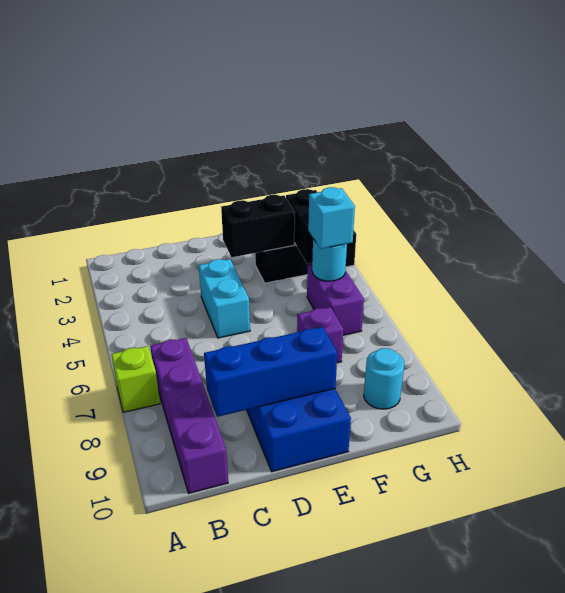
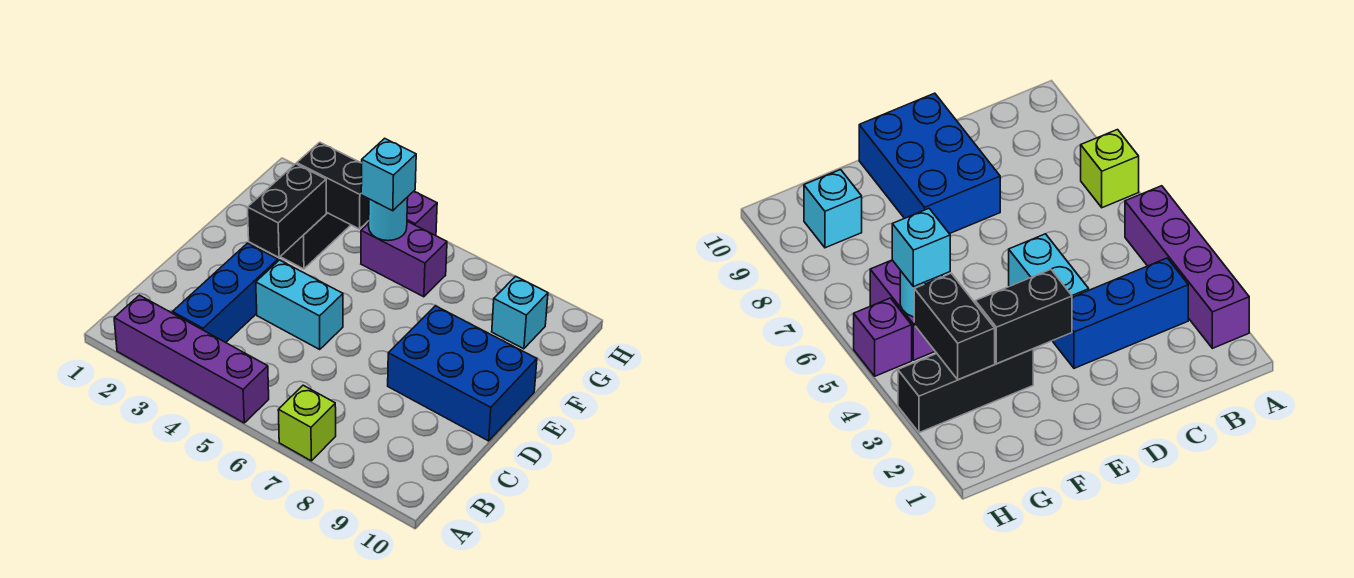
purple 1x4 brick [150,338,228,493] -> purple 1x4 brick moved to [114,295,269,423]
blue 1x3 brick [204,327,337,417] -> blue 1x3 brick moved to [173,243,278,343]
purple 1x1 brick [297,307,344,363] -> purple 1x1 brick moved to [407,191,437,236]
cyan 1x1 round brick [364,348,404,409] -> cyan 1x1 brick [492,276,548,349]

